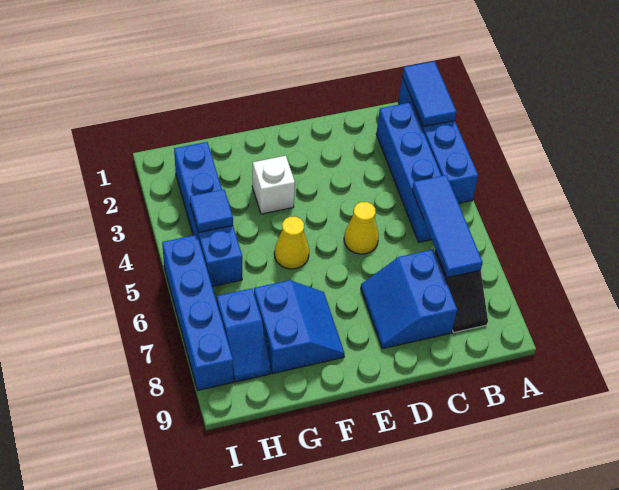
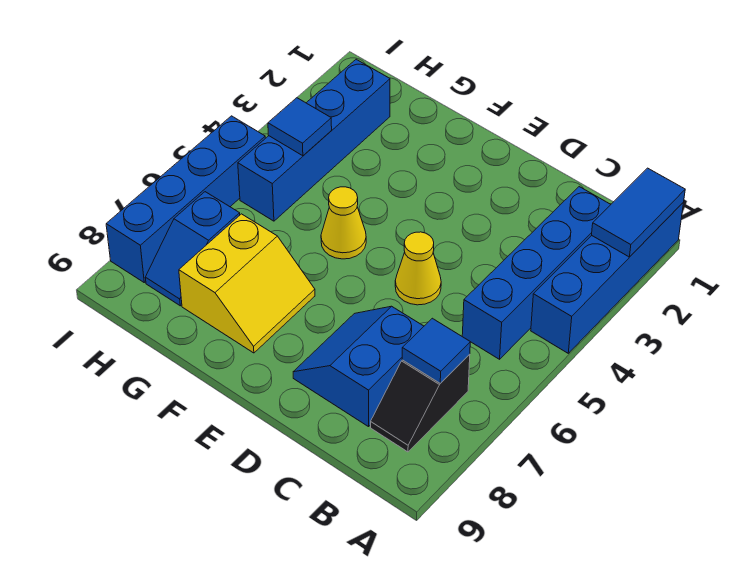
blue 1x3 tile [412,175,483,278] -> blue 1x1 tile [402,318,470,383]
white 1x1 brick [252,156,295,214] -> none
blue 2x2 slope [254,280,345,373] -> yellow 2x2 slope [179,214,315,353]

